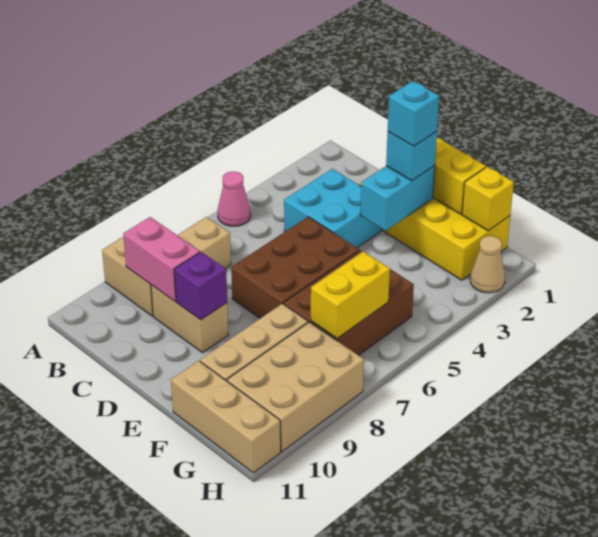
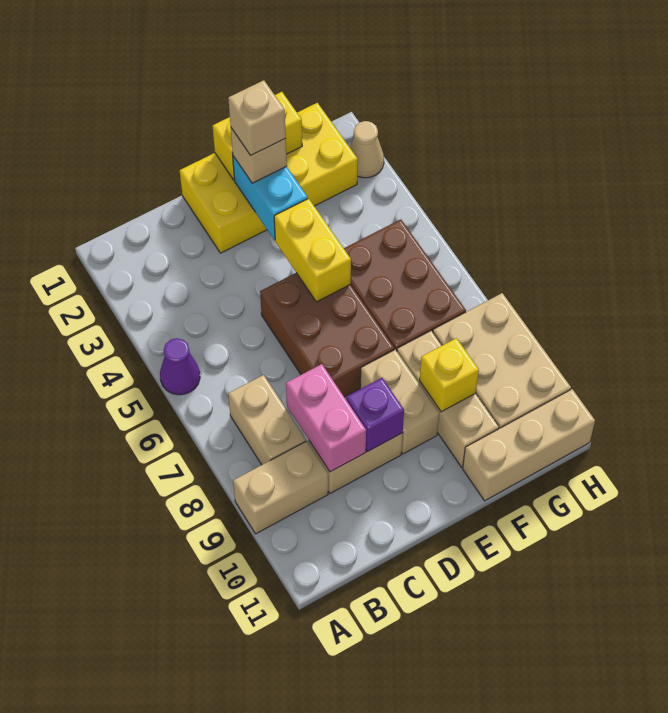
pink 1x1 cone [218,172,251,226] -> purple 1x1 cone [160,338,200,395]
pink 1x2 brick [123,217,200,301] -> pink 1x2 brick turned to [286,364,366,472]
cyan 2x2 brick [284,169,381,247] -> none
cyan 1x1 brick [386,131,437,181] -> tan 1x1 brick [231,128,287,183]
cyan 1x1 brick [388,81,439,146] -> tan 1x1 brick [228,80,286,155]
none -> tan 1x2 brick [360,350,439,454]
yellow 1x1 brick [462,167,514,231] -> yellow 1x1 brick moved to [420,338,479,412]
yellow 1x2 brick [311,252,390,338] -> yellow 1x2 brick moved to [274,199,351,302]

